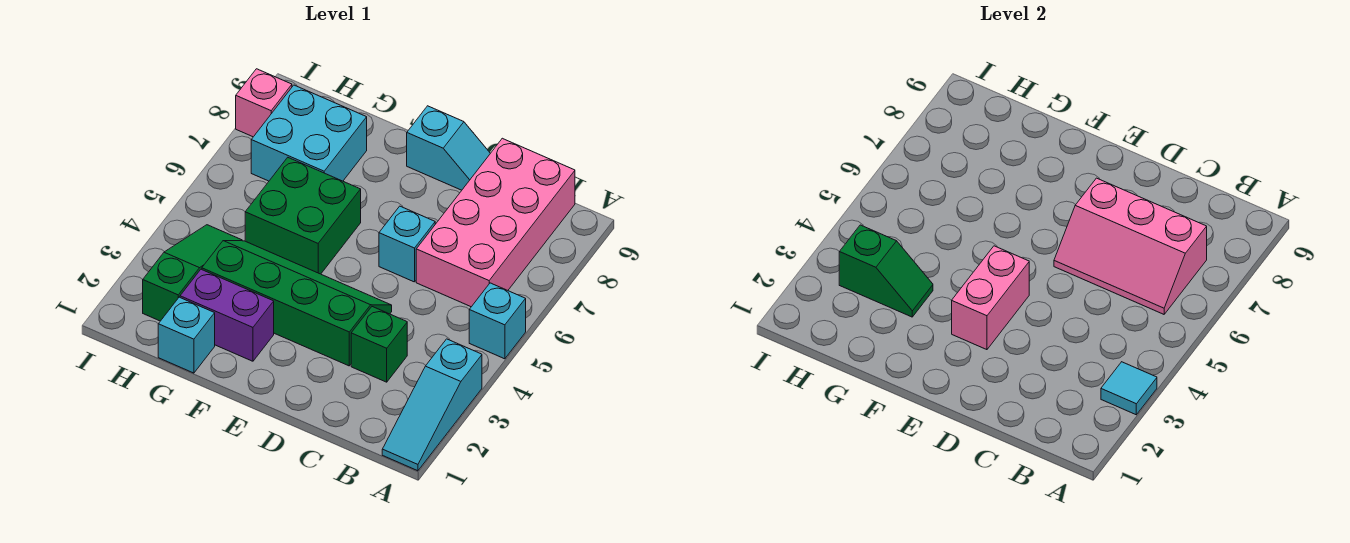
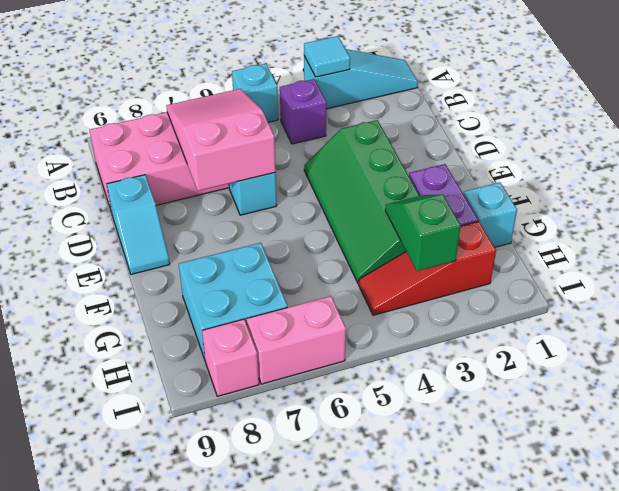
none -> purple 1x1 brick [280,79,326,144]
pink 2x3 slope [1054,178,1207,314] -> pink 2x3 slope turned to [166,89,276,191]
green 1x1 brick [351,307,407,382] -> none
cyan 1x2 slope [407,106,490,190] -> cyan 1x2 slope turned to [107,175,170,274]
pink 1x2 brick [952,246,1029,350] -> pink 1x2 brick moved to [247,296,346,384]
green 2x2 brick [245,158,361,274] -> none
green 1x3 slope [143,225,242,321] -> red 1x3 slope [359,221,496,315]

